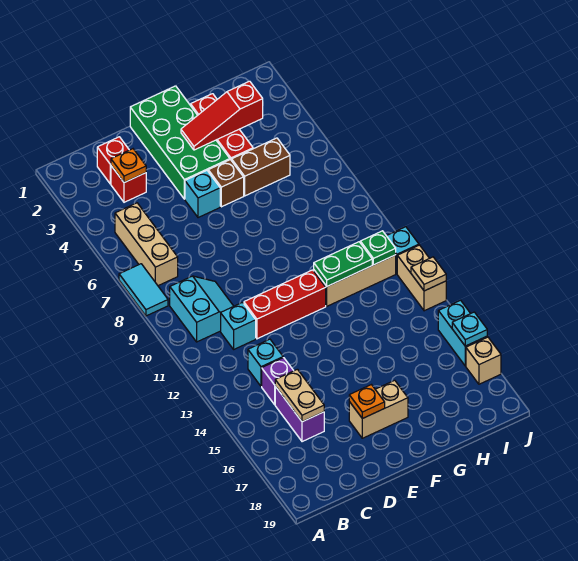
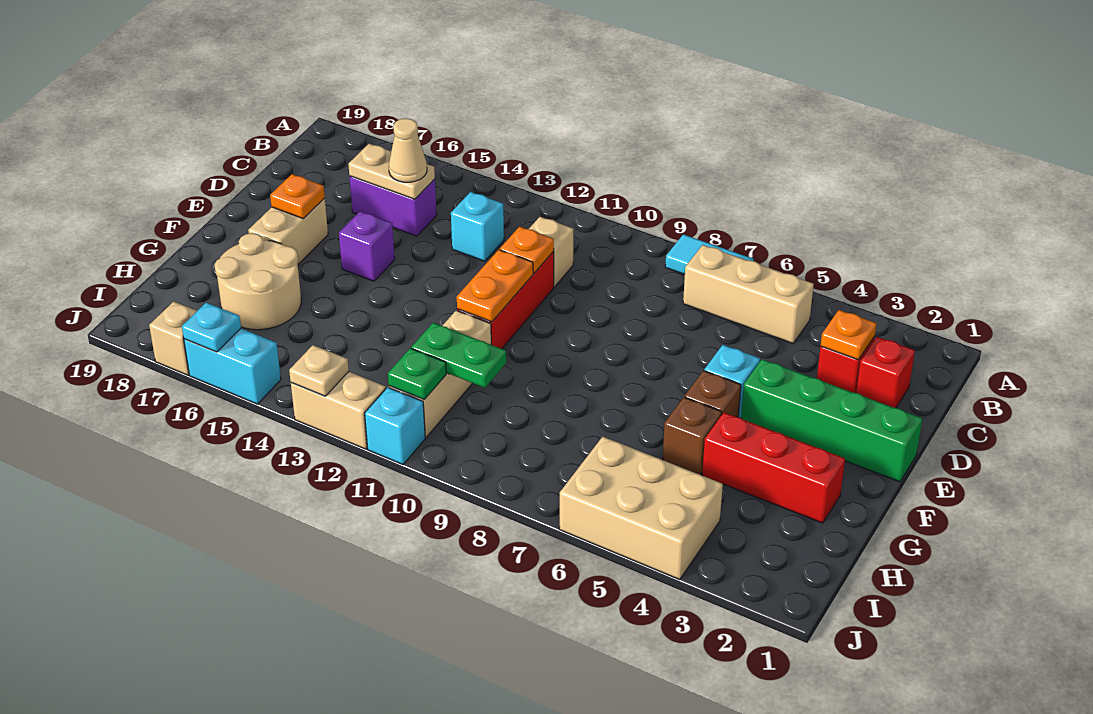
cyan 2x2 slope [170,276,234,342] -> none
cyan 1x1 brick [221,302,256,349] -> tan 1x1 brick [529,217,573,287]
purple 1x1 brick [262,358,294,405] -> purple 1x1 brick moved to [339,211,395,281]
none -> tan 1x1 cone [389,118,427,182]
none -> orange 1x1 plate [500,227,554,273]
green 2x4 brick [130,86,230,199] -> green 1x4 brick [741,359,922,482]
none -> orange 1x2 plate [457,250,533,322]
red 1x3 slope [181,81,263,150] -> none
brown 1x2 brick [232,138,290,196] -> brown 1x1 brick [663,397,722,475]
green 1x2 plate [314,242,372,286] -> green 1x2 plate turned to [411,323,506,388]
none -> tan 2x2 round brick [214,233,301,330]
none -> tan 2x3 brick [559,437,723,579]

